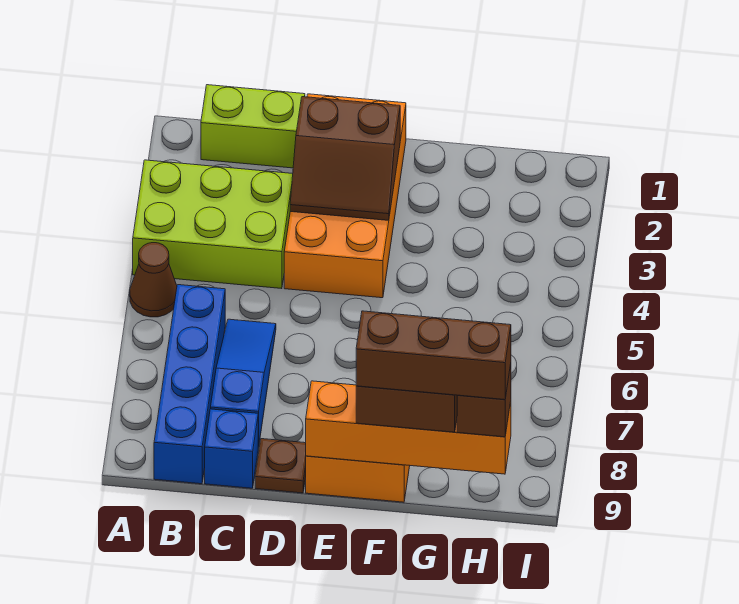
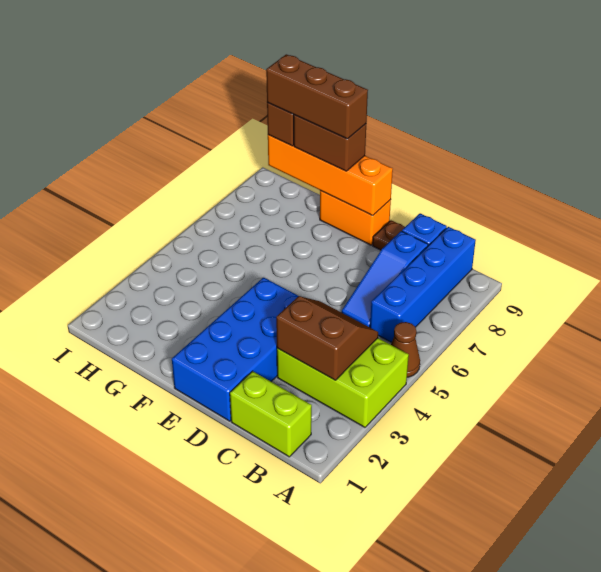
orange 2x4 brick [284,94,406,298] -> blue 2x4 brick [172,278,298,421]
brown 2x2 slope [290,97,400,220] -> brown 2x2 slope moved to [276,296,378,380]

